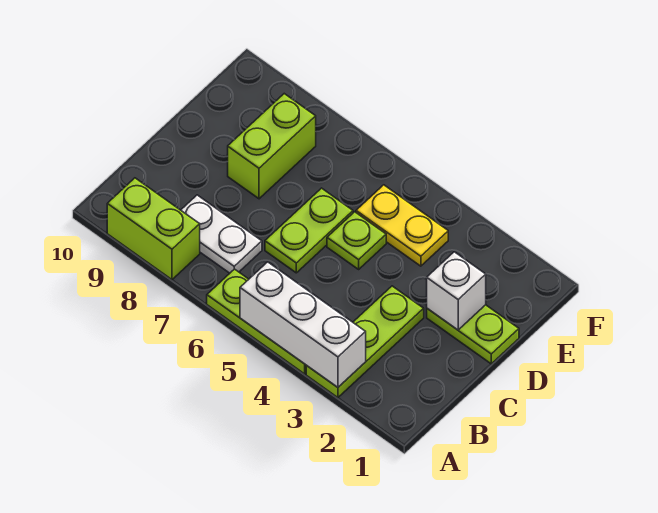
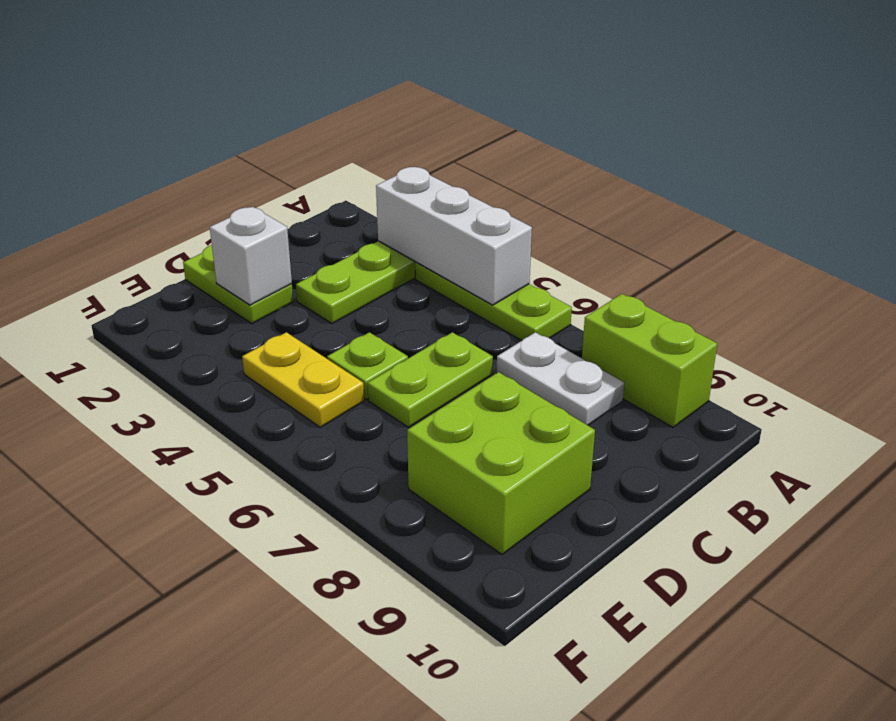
lime 1x2 brick [228,94,316,199] -> lime 2x2 brick [407,372,595,555]

